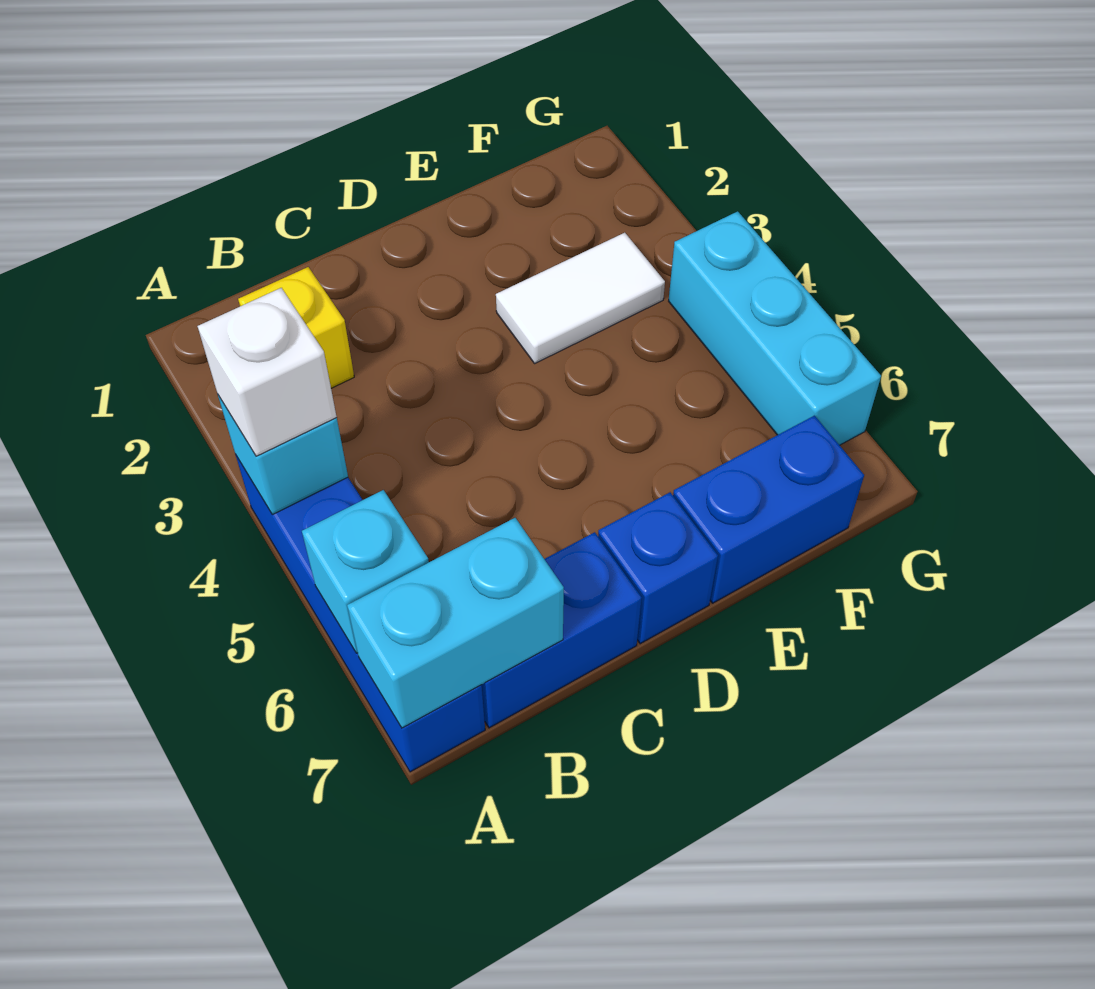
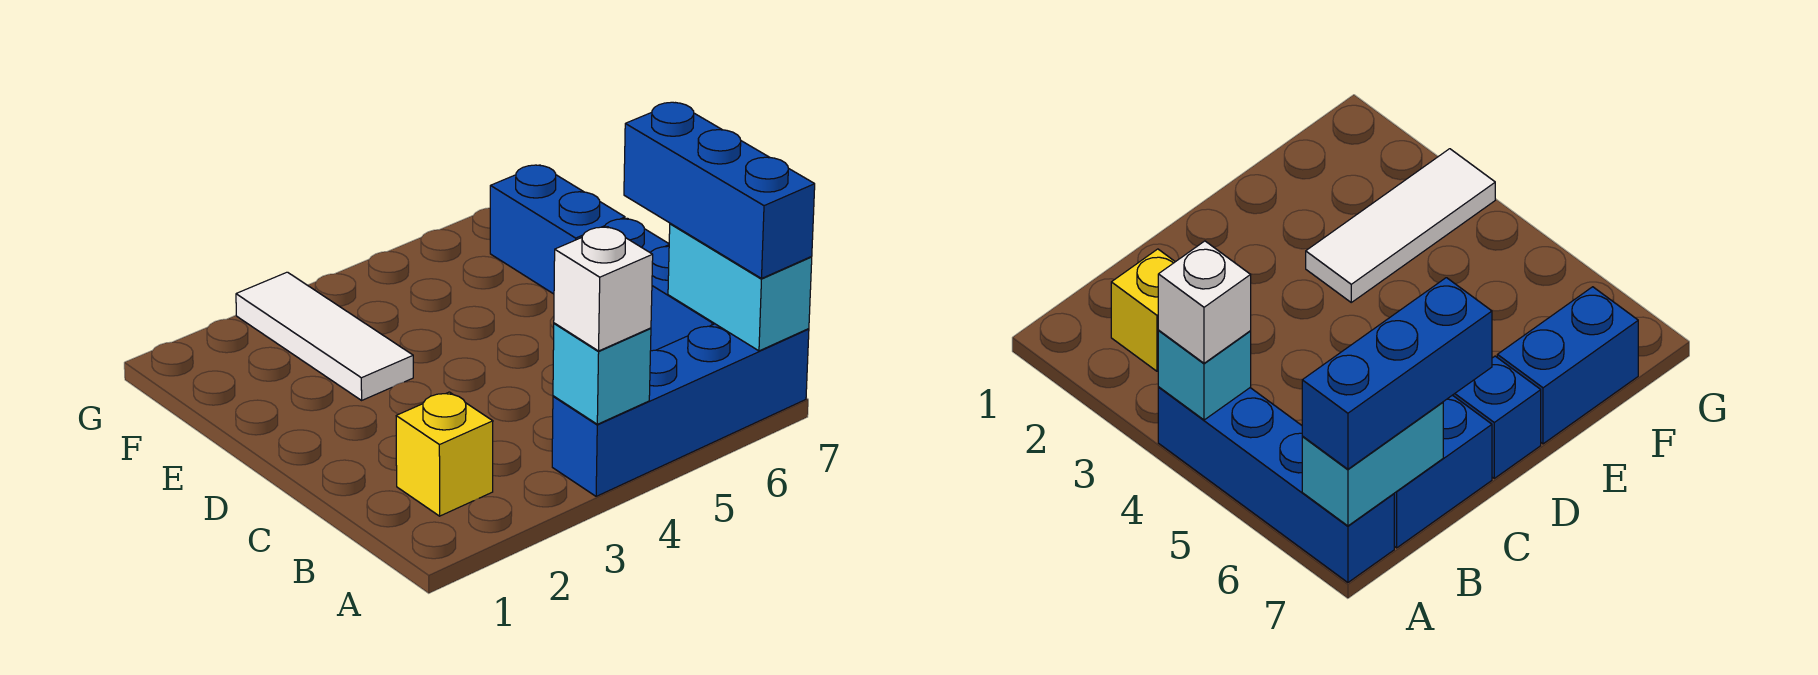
cyan 1x1 brick [302,490,429,653] -> none
none -> blue 1x3 brick [624,102,815,278]
white 1x2 tile [496,233,665,363] -> white 1x3 tile [236,272,413,400]
cyan 1x3 brick [669,211,881,445] -> none

